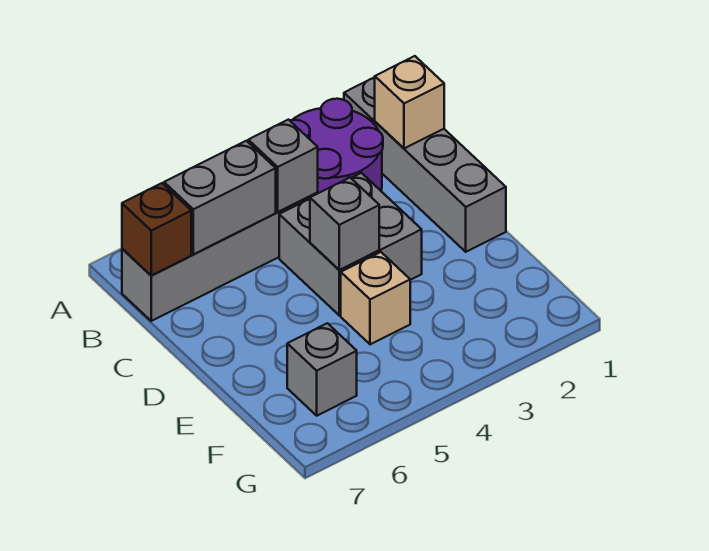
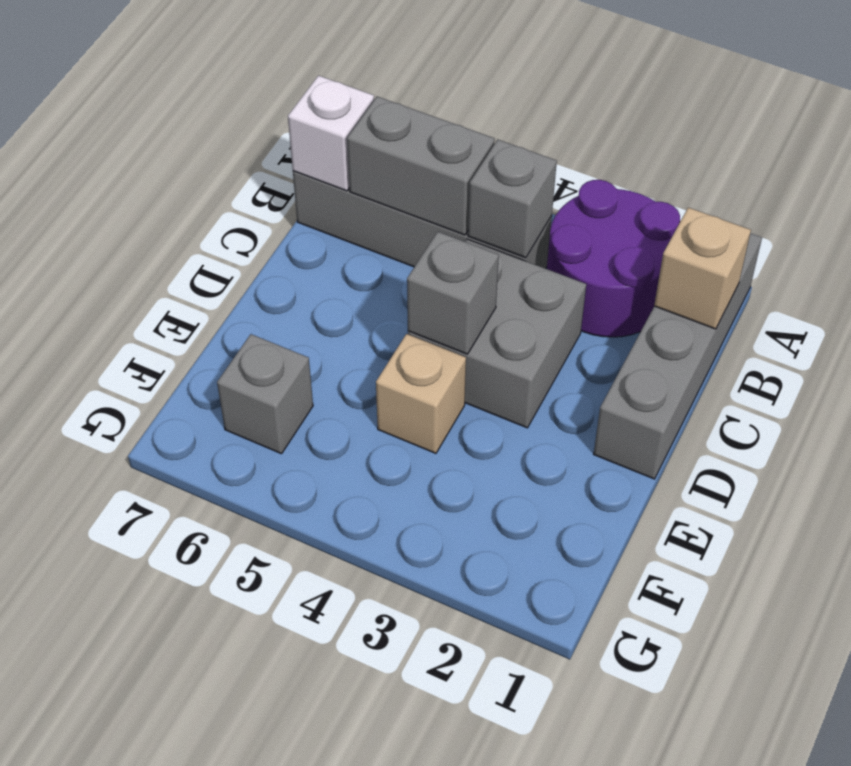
brown 1x1 brick [122,183,191,275] -> white 1x1 brick [288,76,374,191]

